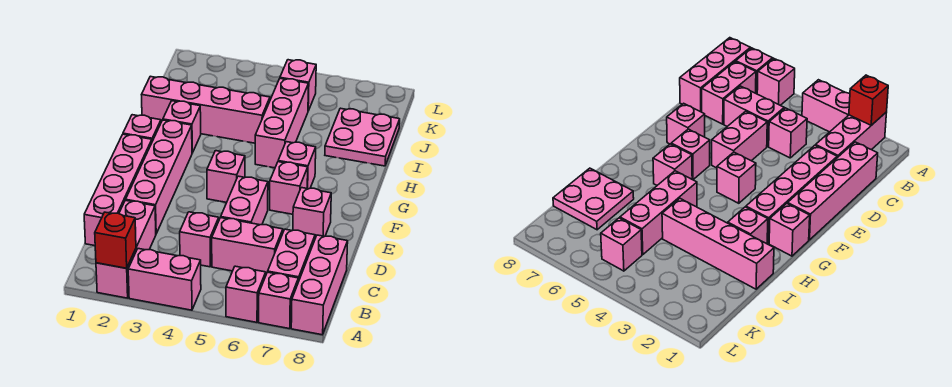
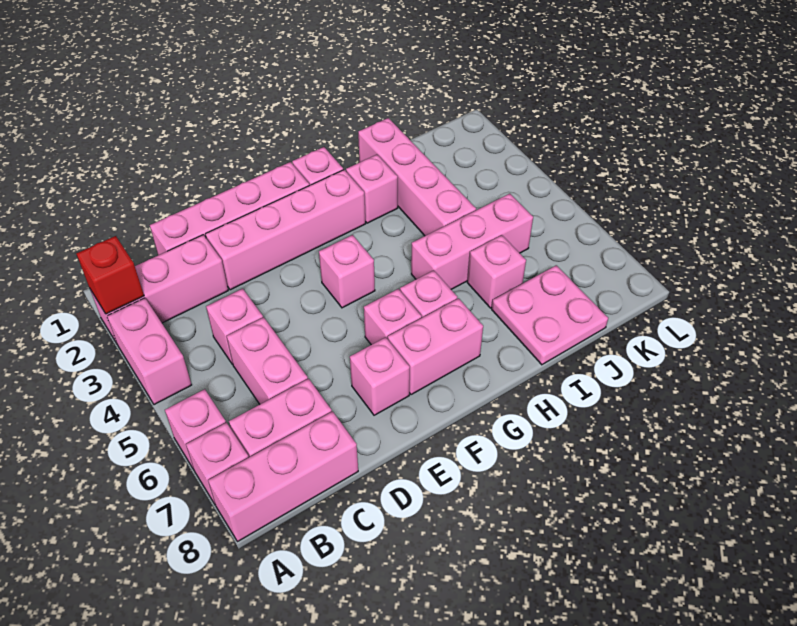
pink 1x2 brick [221,176,268,225] -> pink 1x2 brick moved to [388,298,483,395]
pink 1x1 brick [280,60,316,111] -> pink 1x1 brick moved to [467,235,526,308]

